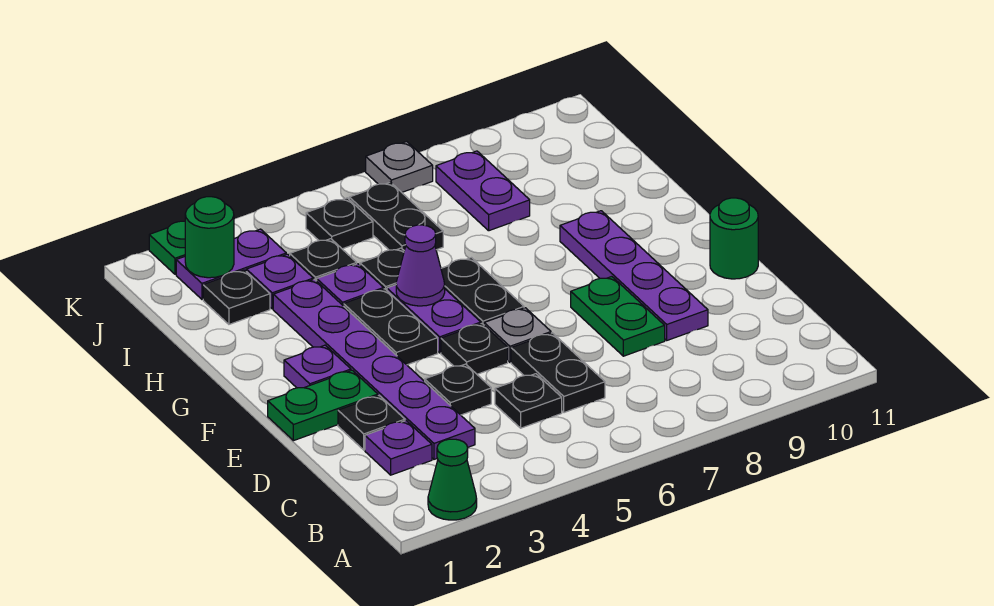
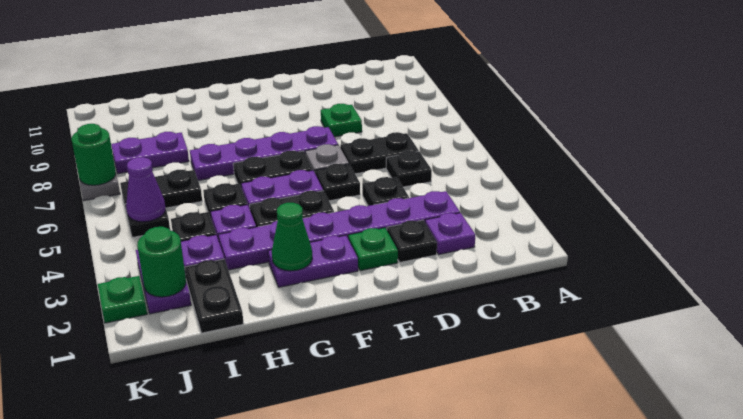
green 1x1 cone [428,439,477,520] -> green 1x1 cone moved to [272,203,312,271]
green 1x2 plate [571,277,665,356] -> green 1x1 plate [321,104,362,137]
purple 1x4 plate [560,211,708,340] -> purple 1x4 plate moved to [190,126,338,180]
green 1x2 plate [268,370,378,441] -> green 1x1 plate [348,228,398,271]
green 1x1 round brick [710,198,758,279] -> green 1x1 round brick moved to [71,124,116,185]
purple 1x1 plate [284,345,351,388] -> purple 1x2 plate [268,235,358,287]
purple 1x1 cone [396,225,445,306] -> purple 1x1 cone moved to [126,157,165,222]
black 1x1 plate [203,270,270,324] -> black 1x2 plate [184,259,244,333]

